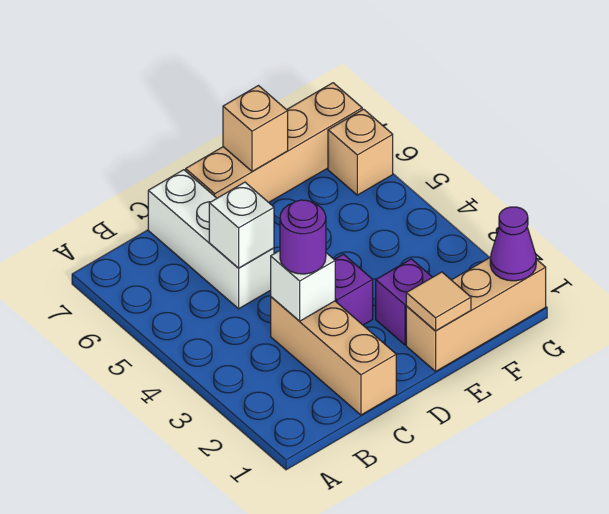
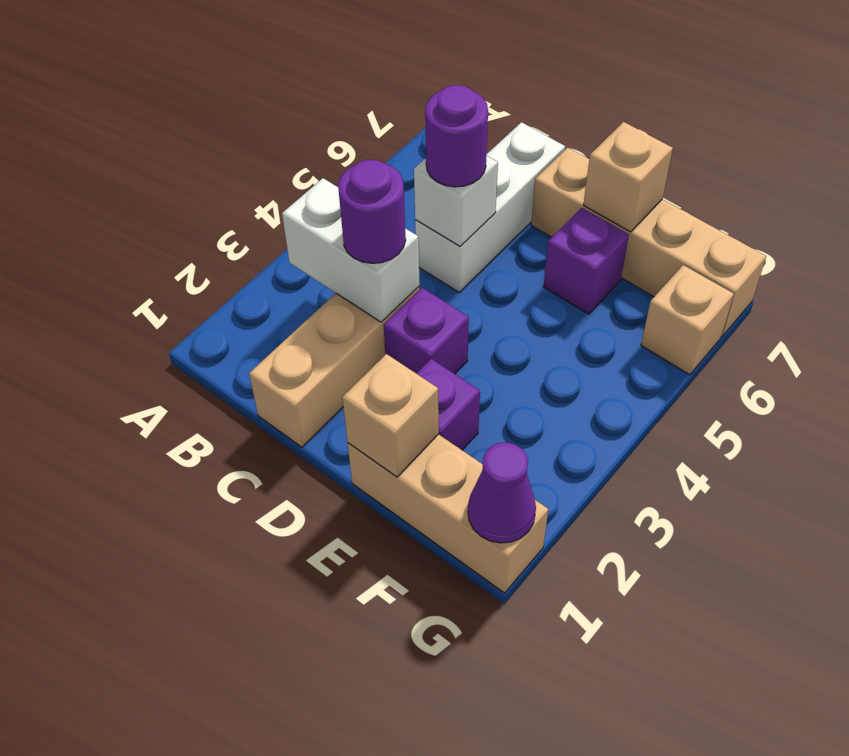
white 1x1 brick [271,251,335,321] -> white 1x2 brick [282,178,420,322]
none -> purple 1x1 round brick [425,85,488,187]
tan 1x1 tile [406,272,471,331] -> tan 1x1 brick [342,354,439,477]
none -> purple 1x1 brick [543,208,629,314]

